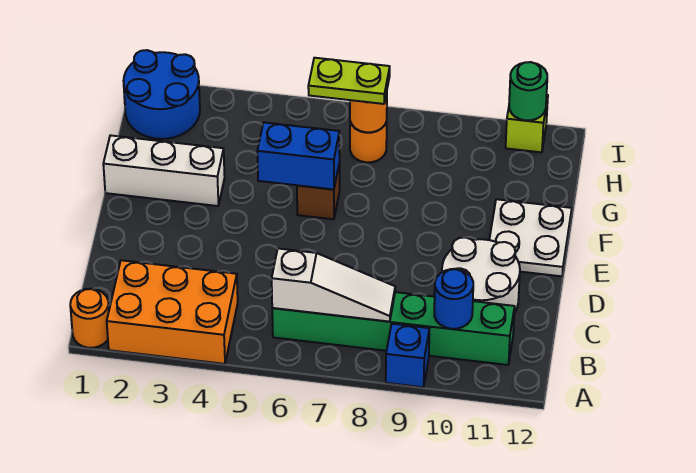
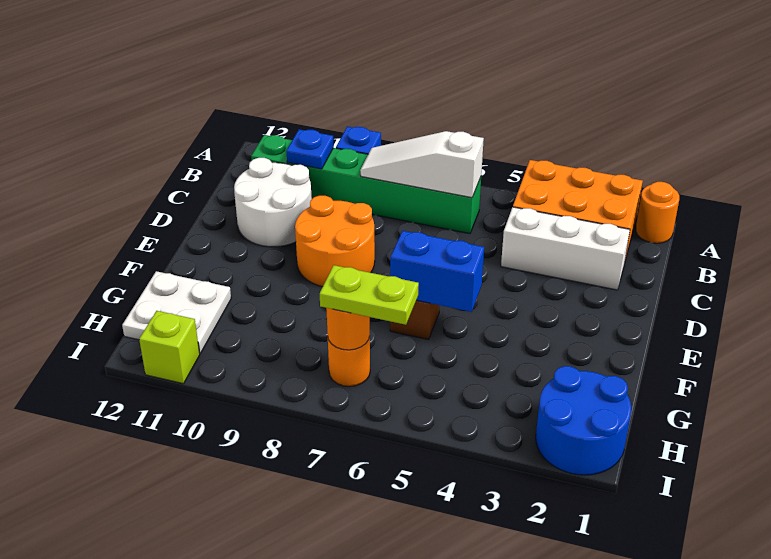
blue 1x1 round brick [434,269,473,329] -> blue 1x1 plate [286,129,334,169]
none -> orange 2x2 round brick [295,196,375,287]
white 2x2 plate [489,199,572,276] -> white 2x2 plate moved to [122,271,231,353]
white 1x3 brick [103,135,225,206] -> white 1x3 brick moved to [501,207,630,290]
green 1x1 round brick [509,62,547,120] -> none

